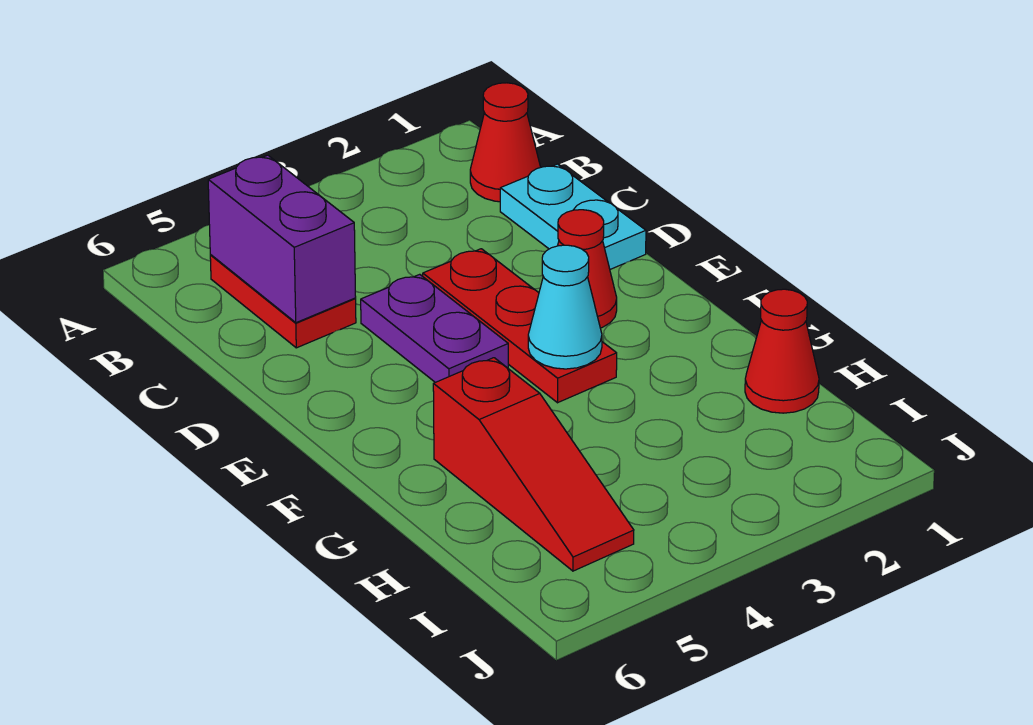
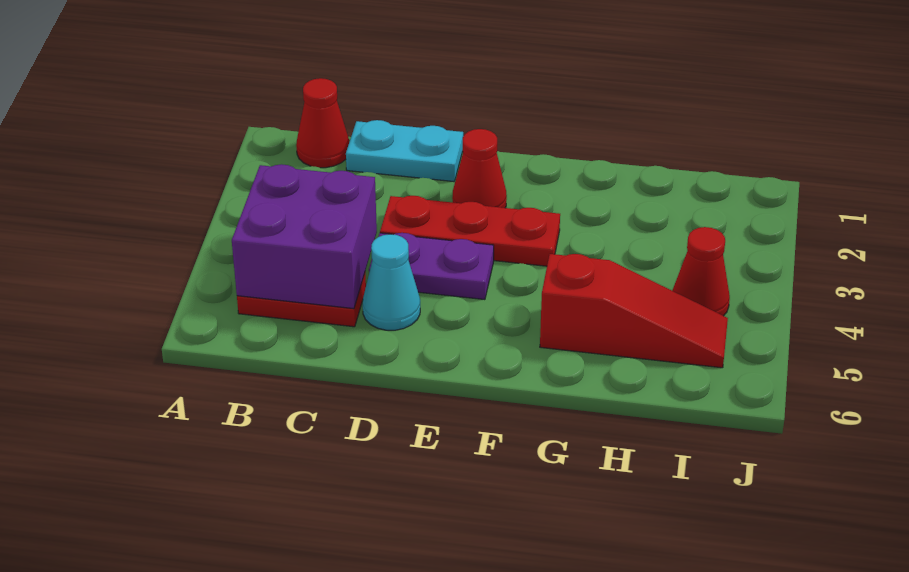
purple 1x2 brick [208,155,356,323] -> purple 2x2 brick [232,164,377,309]
cyan 1x1 cone [528,245,602,369] -> cyan 1x1 cone moved to [363,234,420,330]
red 1x1 cone [745,289,819,413] -> red 1x1 cone moved to [672,227,730,316]

